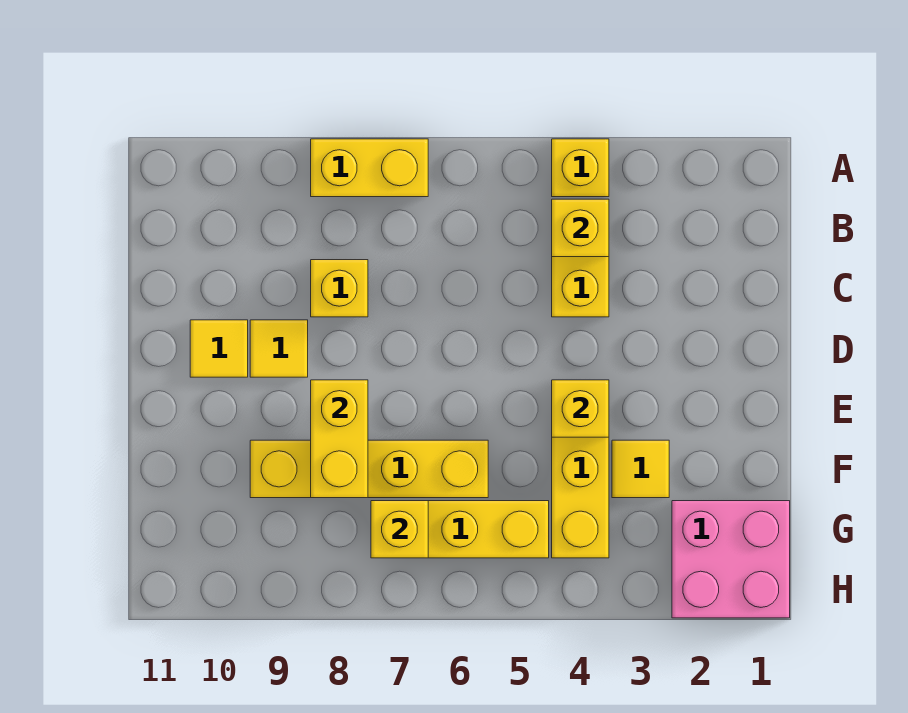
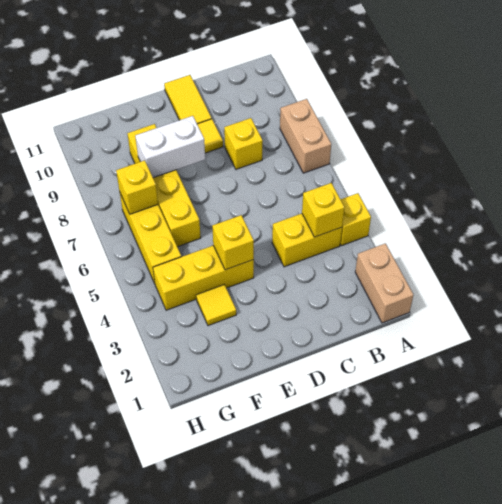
none -> tan 1x2 brick [355,243,413,323]
yellow 1x2 brick [311,139,428,197] -> tan 1x2 brick [280,99,331,173]
yellow 1x1 tile [190,320,248,377] -> yellow 1x2 tile [164,75,212,124]
yellow 1x2 brick [311,380,368,498] -> white 1x2 brick [135,116,205,178]
pink 2x2 brick [672,501,790,618] -> none

